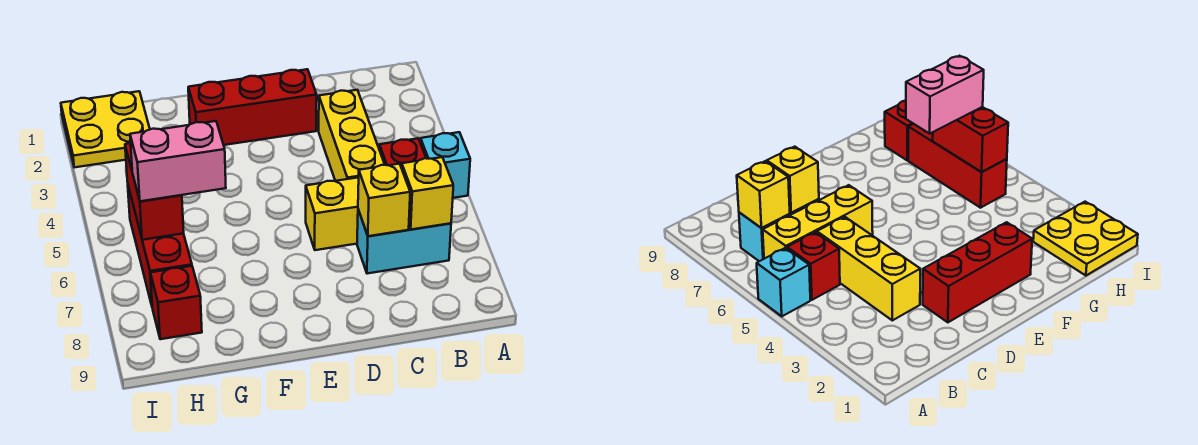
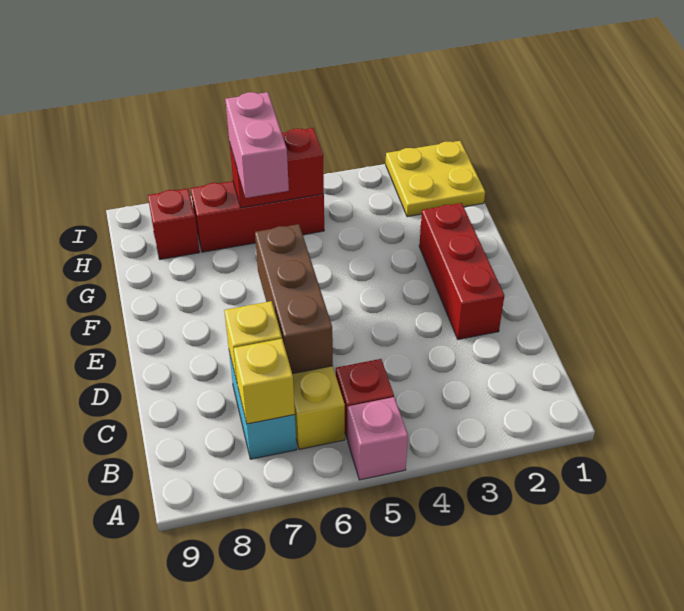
cyan 1x1 brick [420,132,470,198] -> pink 1x1 brick [348,397,408,480]
yellow 1x3 brick [319,90,385,181] -> none
none -> brown 1x3 brick [255,224,333,374]

